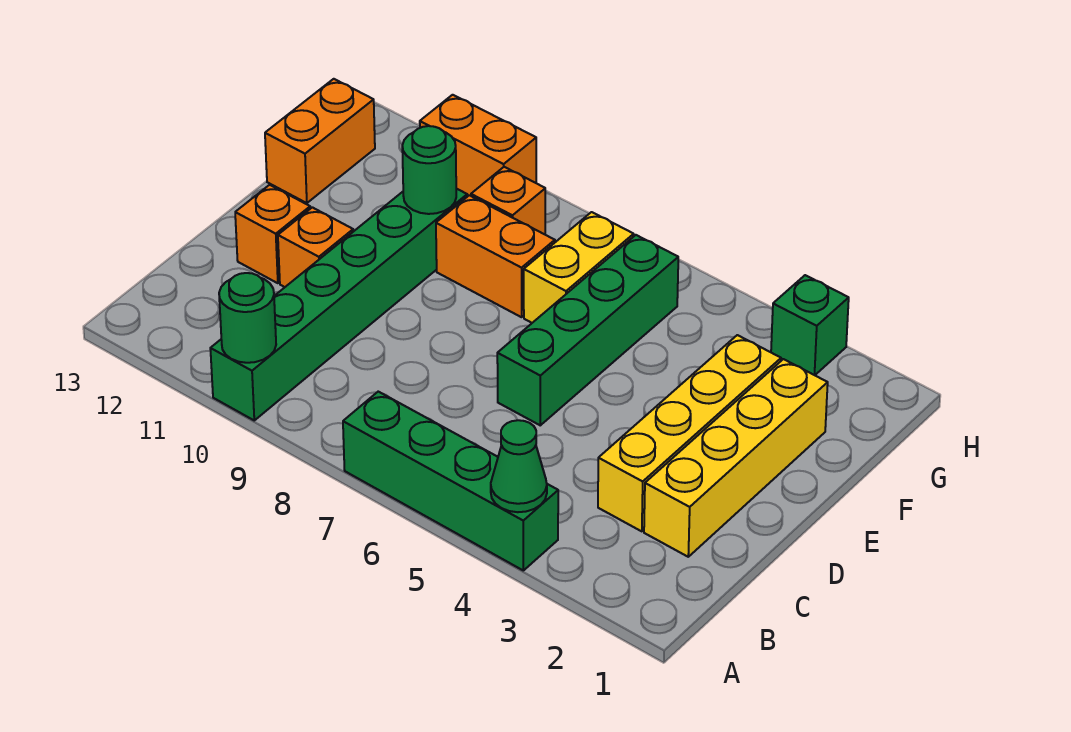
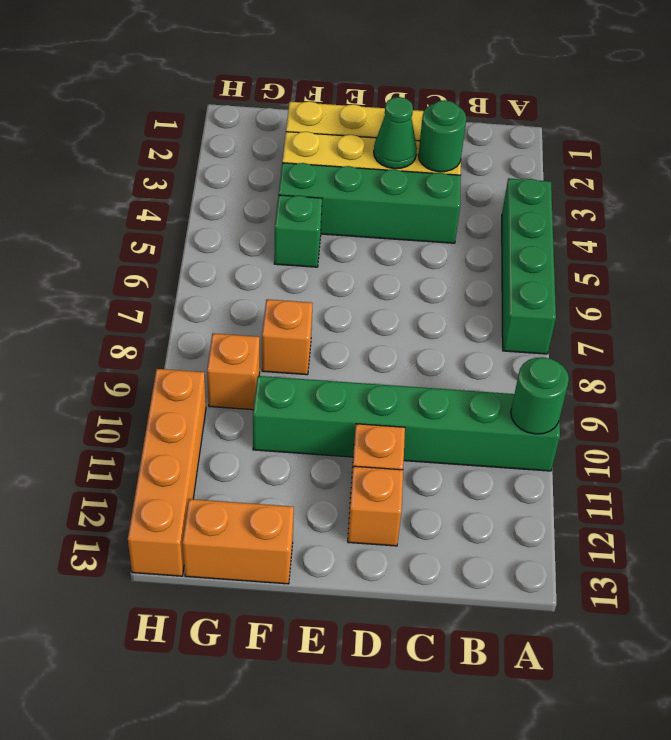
green 1x1 cone [491,420,547,512] -> green 1x1 cone moved to [374,97,417,169]
green 1x4 brick [497,235,678,425] -> green 1x4 brick moved to [279,163,461,243]
yellow 1x2 brick [524,212,634,323] -> none
orange 1x2 brick [436,195,555,317] -> orange 1x1 brick [262,299,313,375]
green 1x1 round brick [402,126,456,214] -> green 1x1 round brick moved to [418,100,466,172]
green 1x1 brick [771,275,849,375] -> green 1x1 brick moved to [274,195,322,267]
orange 1x2 brick [420,95,536,196] -> orange 1x4 brick [128,369,206,576]

